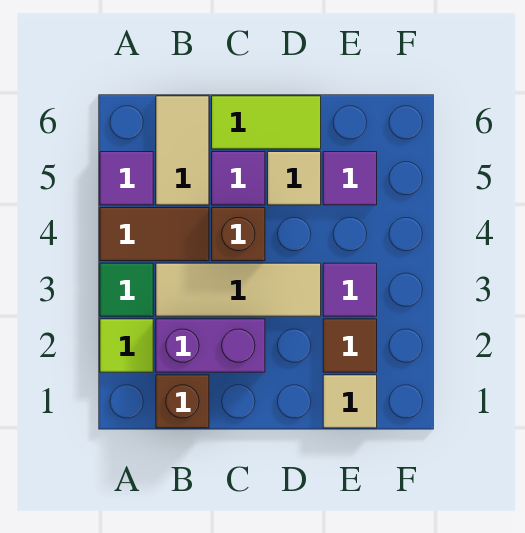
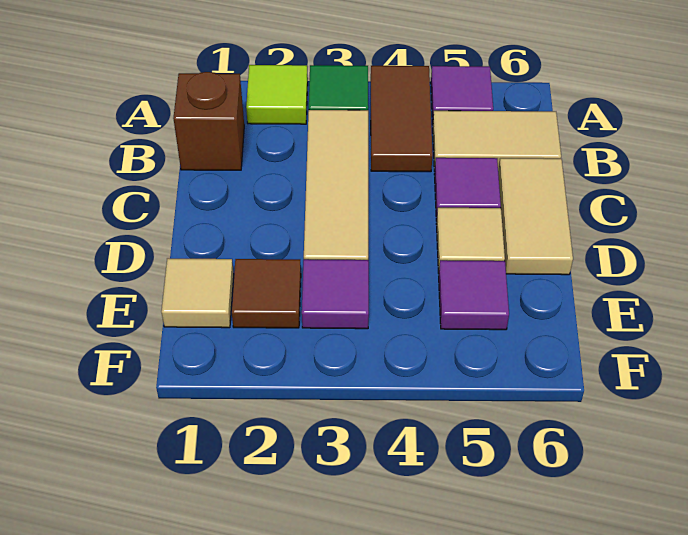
purple 1x2 brick [156,319,265,372] -> none
brown 1x1 brick [212,208,265,261] -> none
lime 1x2 tile [212,96,321,149] -> tan 1x2 tile [498,158,573,275]

